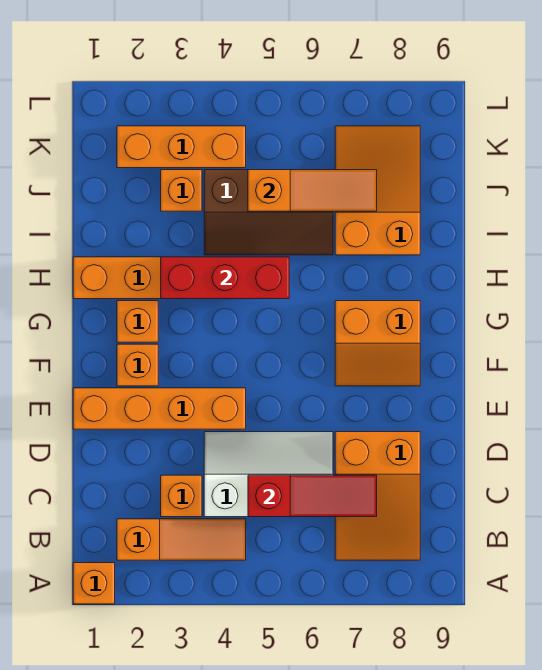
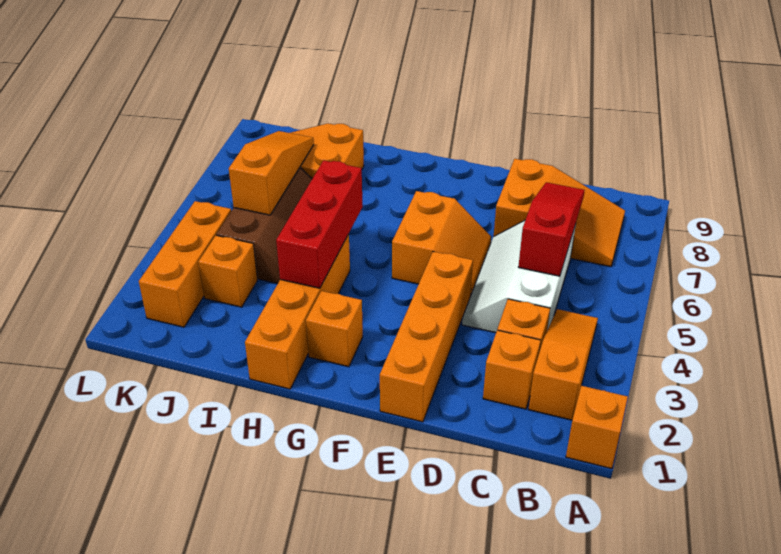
orange 1x1 brick [117,344,158,386] -> orange 1x1 brick moved to [483,330,541,409]
orange 2x2 slope [335,301,420,386] -> orange 2x2 slope moved to [392,191,491,296]

